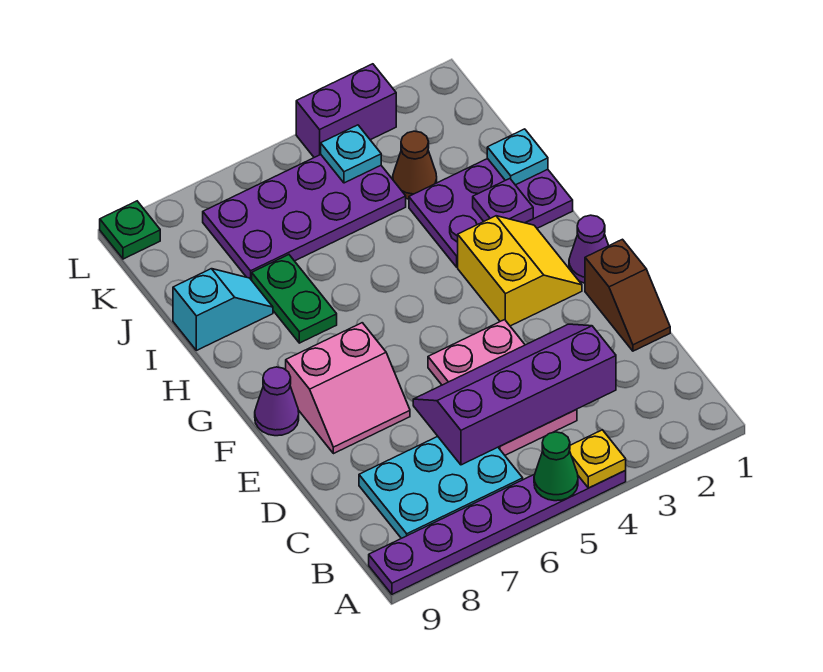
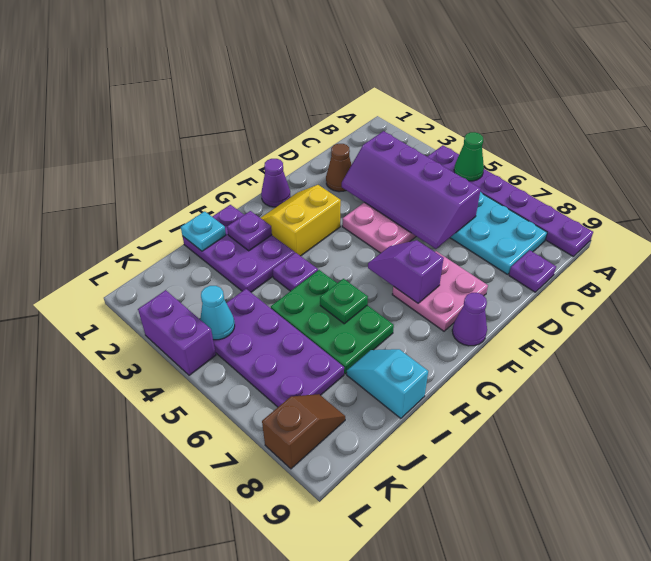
yellow 1x1 plate [570,430,626,488] -> none
none -> purple 1x1 plate [509,250,556,292]
brown 1x2 slope [585,239,670,351] -> brown 1x2 slope moved to [262,394,345,469]
pink 2x2 slope [286,323,410,454] -> pink 2x2 plate [392,251,488,331]
none -> purple 1x2 slope [368,240,444,303]
none -> purple 1x1 plate [273,253,318,291]
green 1x2 plate [252,255,337,343] -> green 2x3 plate [271,270,394,374]
brown 1x1 cone [393,131,437,199] -> brown 1x1 cone moved to [326,144,351,192]
cyan 1x1 plate [321,125,381,183] -> cyan 1x1 cone [200,286,235,340]
green 1x1 plate [100,201,160,259] -> green 1x1 plate moved to [320,279,368,324]

